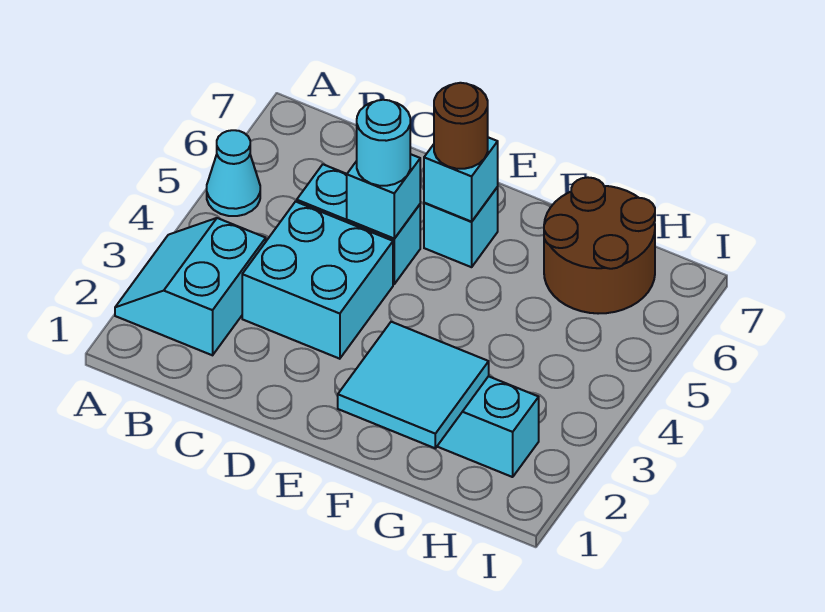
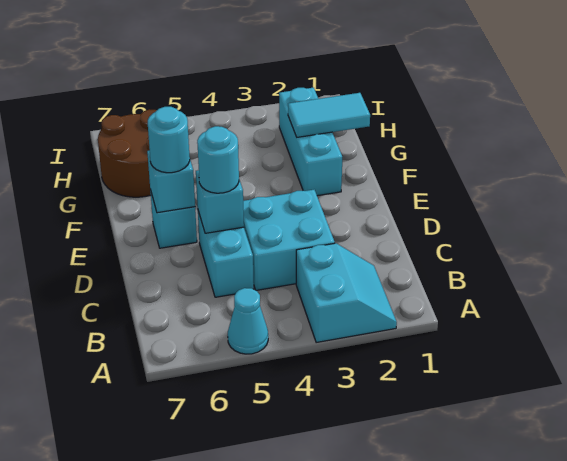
cyan 2x2 slope [115,218,266,355] -> cyan 2x2 slope turned to [296,243,397,343]
brown 1x1 round brick [434,83,488,169] -> cyan 1x1 round brick [148,107,190,173]
cyan 2x2 tile [338,322,489,448] -> cyan 1x2 tile [288,93,370,137]

